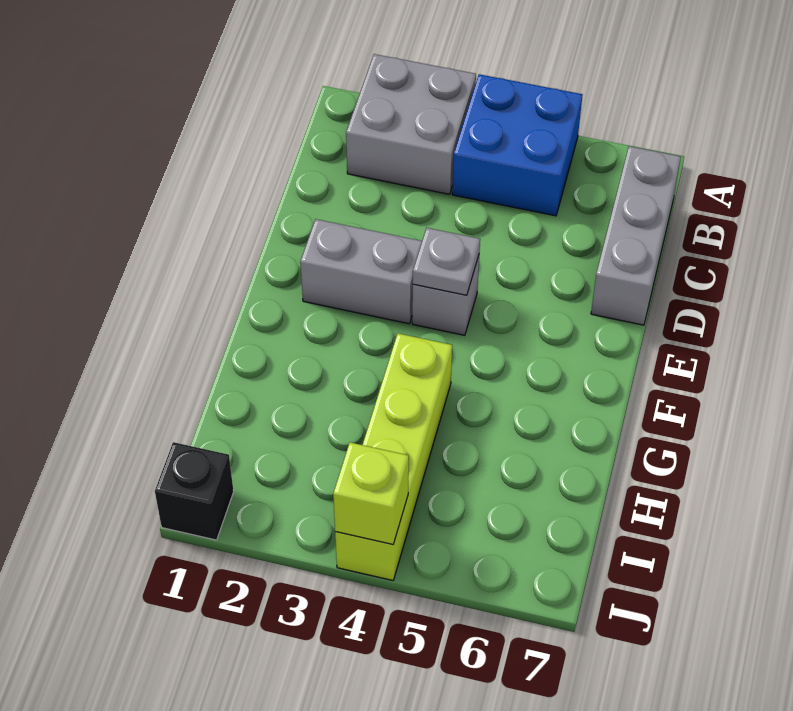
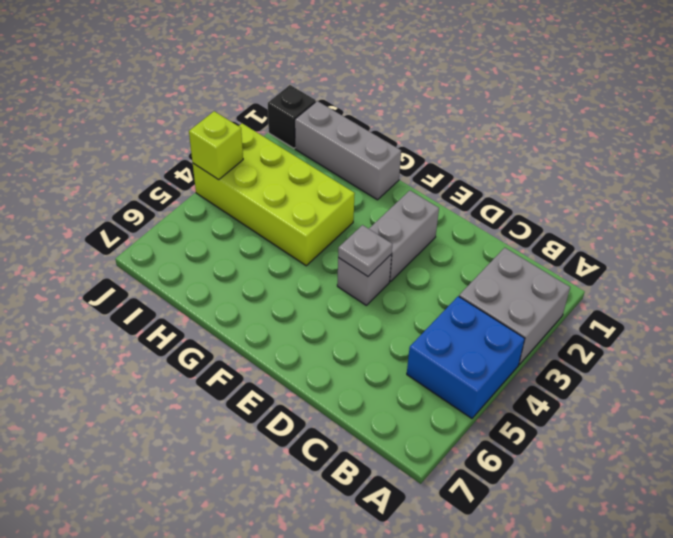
grey 1x3 brick [591,146,681,325] -> grey 1x3 brick moved to [295,101,401,200]
lime 1x4 brick [335,333,452,580] -> lime 2x4 brick [193,123,355,266]

